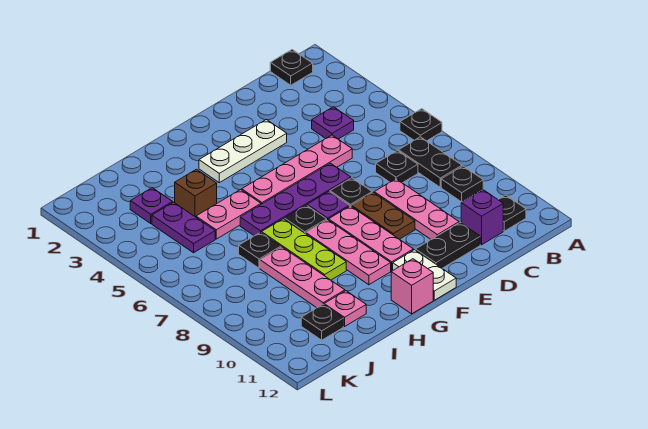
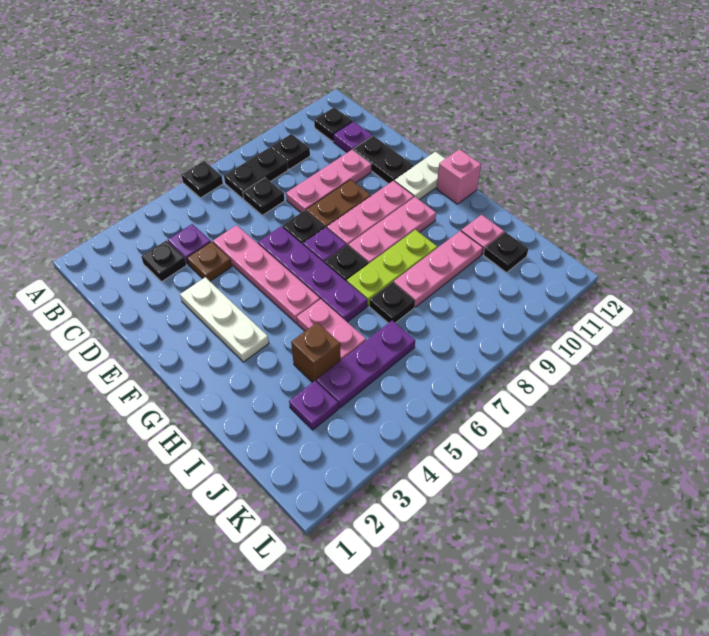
black 1x1 plate [270,50,313,85] -> black 1x1 plate moved to [141,240,186,282]
purple 1x1 brick [461,190,503,245] -> purple 1x1 plate [333,121,372,153]
none -> brown 1x1 plate [187,242,232,281]
purple 1x2 plate [152,202,215,253] -> purple 1x3 plate [316,321,415,408]

